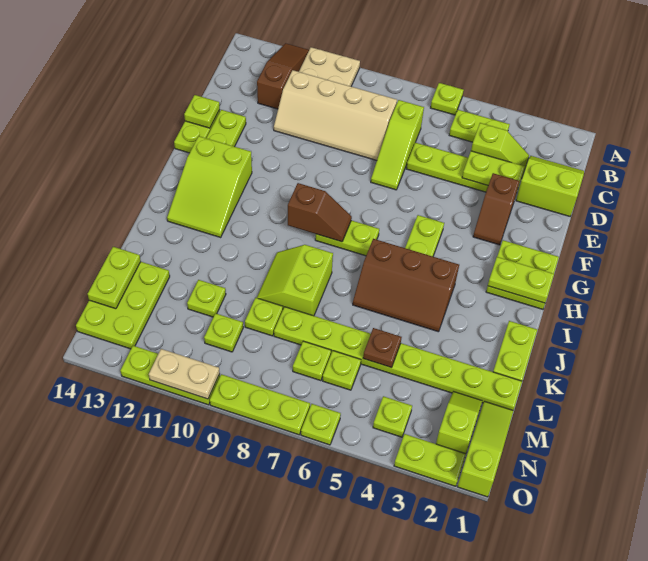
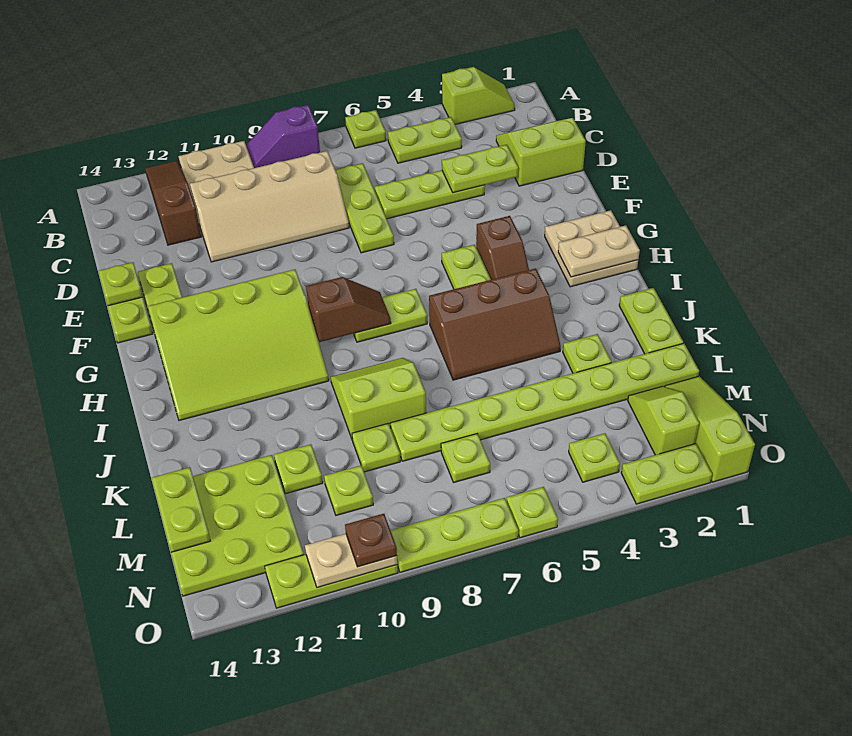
none -> purple 1x2 slope [247,105,320,168]
lime 1x2 slope [471,123,529,179] -> lime 1x2 slope moved to [442,67,515,124]
lime 1x3 slope [371,100,424,190] -> lime 1x3 plate [335,163,394,253]
brown 1x2 slope [473,173,520,245] -> brown 1x2 slope moved to [476,216,529,280]
lime 2x2 plate [486,240,559,309] -> tan 2x2 plate [545,210,638,287]
lime 2x3 slope [167,136,252,237] -> lime 3x4 slope [148,269,329,420]
lime 1x2 plate [488,257,554,303] -> tan 1x2 plate [558,225,640,277]
lime 2x2 slope [257,245,333,316] -> lime 2x2 slope turned to [331,358,426,440]
brown 1x1 plate [363,328,402,368] -> brown 1x1 plate moved to [345,514,397,567]
lime 2x3 plate [76,262,170,349] -> lime 3x3 plate [171,455,304,596]
lime 1x1 plate [322,351,361,390] -> lime 1x1 plate moved to [563,334,612,373]

